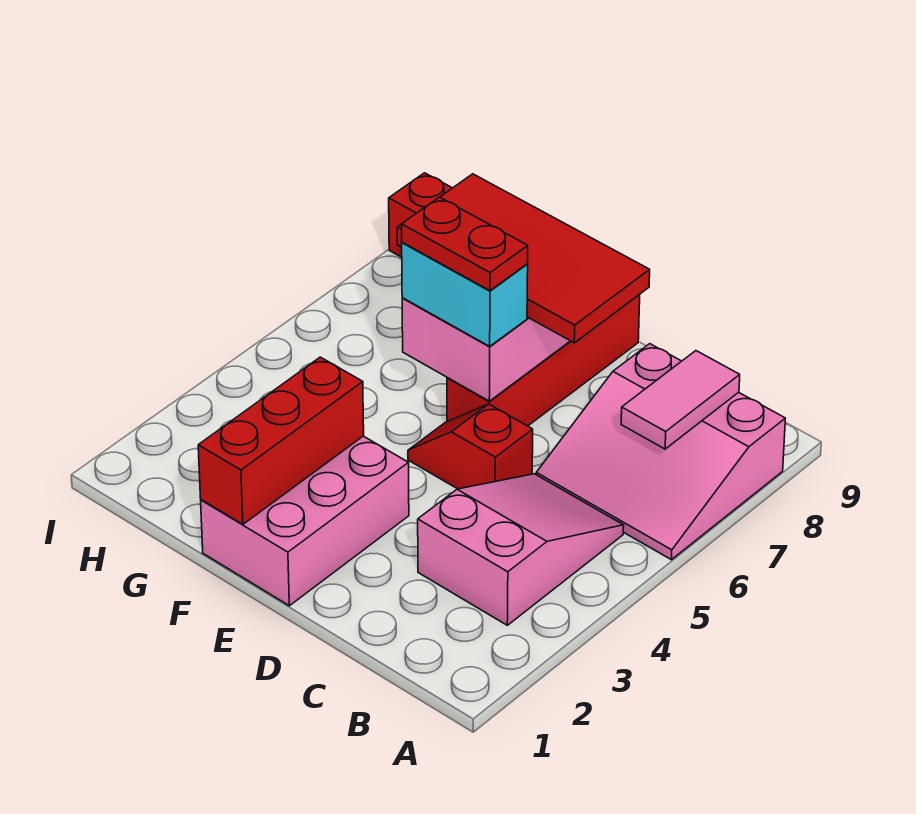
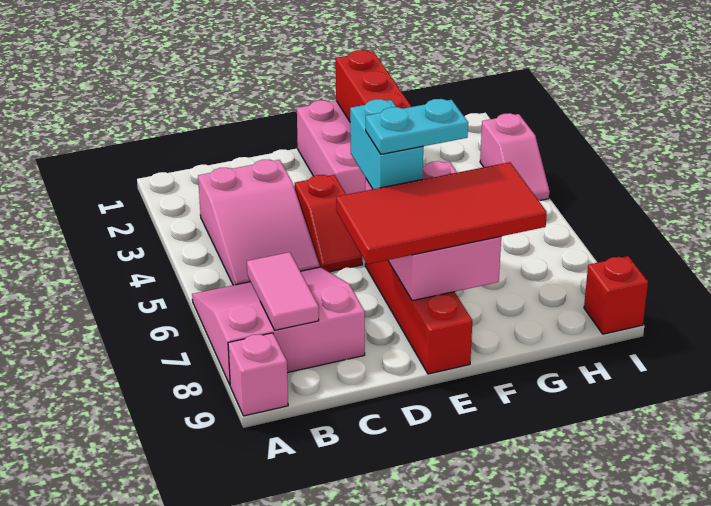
none -> pink 1x1 brick [228,333,288,416]
red 1x2 slope [408,404,533,489] -> red 1x2 slope turned to [295,175,362,272]
cyan 1x2 brick [402,242,528,346] -> cyan 1x2 brick turned to [350,99,423,189]
red 1x2 plate [402,197,528,291] -> cyan 1x2 plate [366,99,468,154]
none -> pink 1x2 slope [480,113,549,201]

